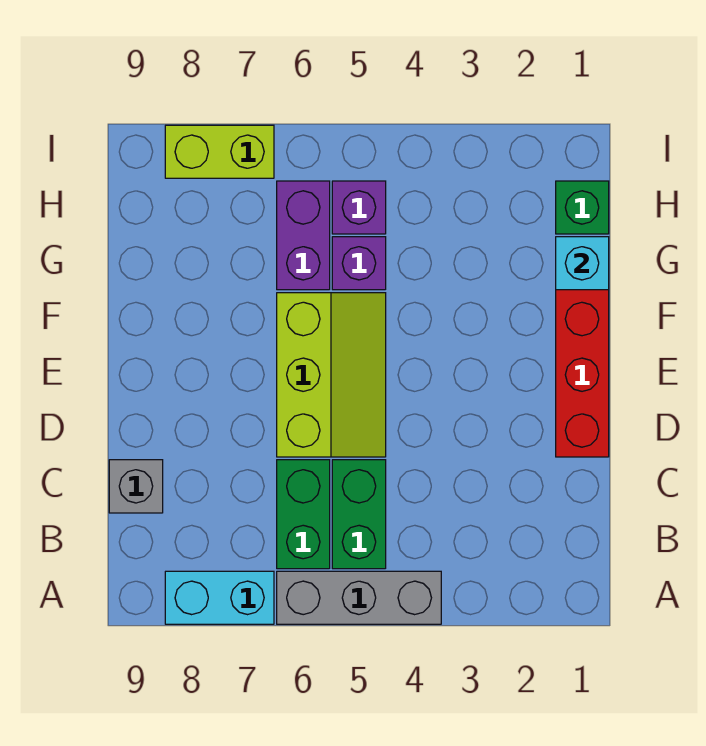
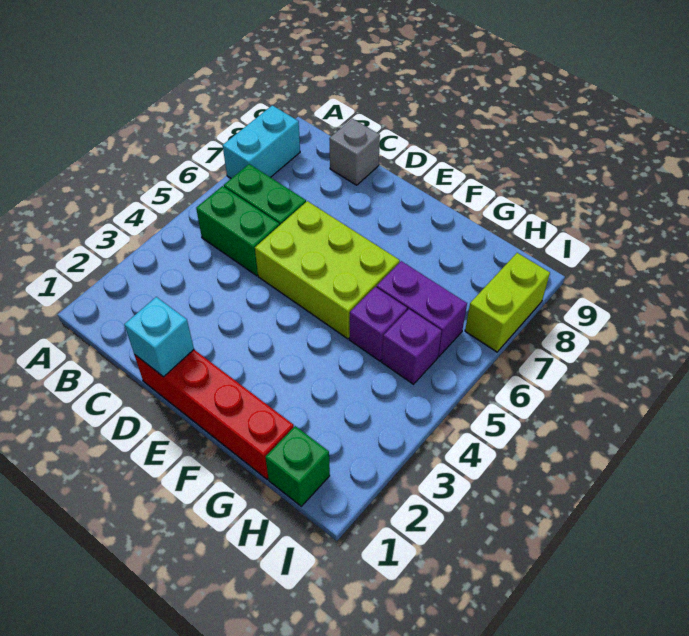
grey 1x3 brick [277,571,441,624] -> none
lime 2x3 slope [277,293,386,457] -> lime 2x3 brick [255,201,400,339]
cyan 1x1 brick [556,237,609,290] -> cyan 1x1 brick moved to [124,297,194,377]

